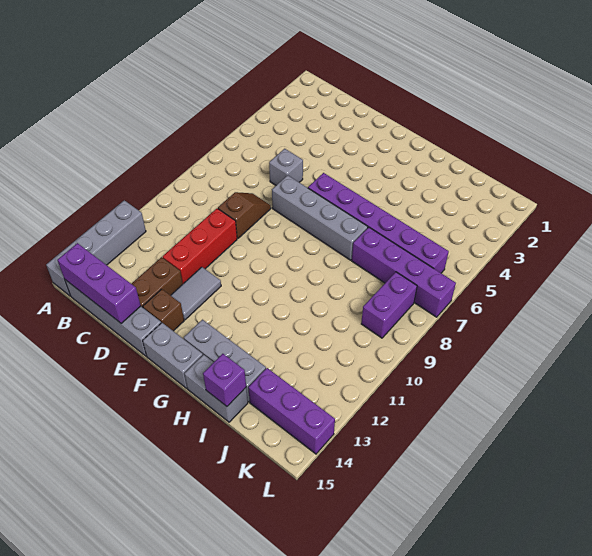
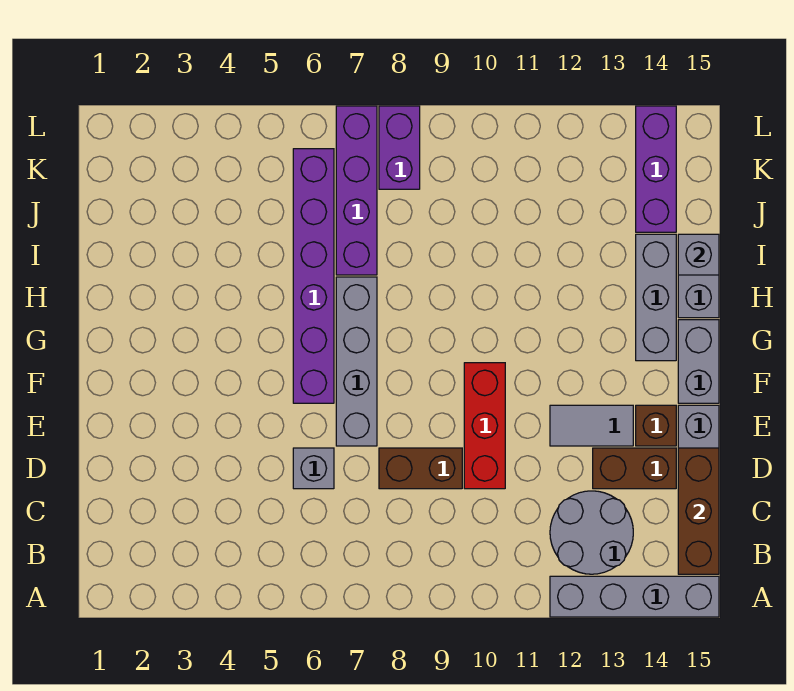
none -> grey 2x2 round brick [550,491,633,574]
purple 1x3 brick [57,243,141,324] -> brown 1x3 brick [678,448,719,574]
brown 1x2 slope [218,192,271,239] -> brown 1x2 brick [379,448,462,489]
red 1x3 brick [163,209,237,284] -> red 1x3 brick turned to [464,363,505,489]
purple 1x1 brick [203,354,246,406] -> grey 1x1 brick [678,234,719,275]
purple 1x2 brick [361,272,417,338] -> purple 1x2 brick turned to [379,106,420,189]

